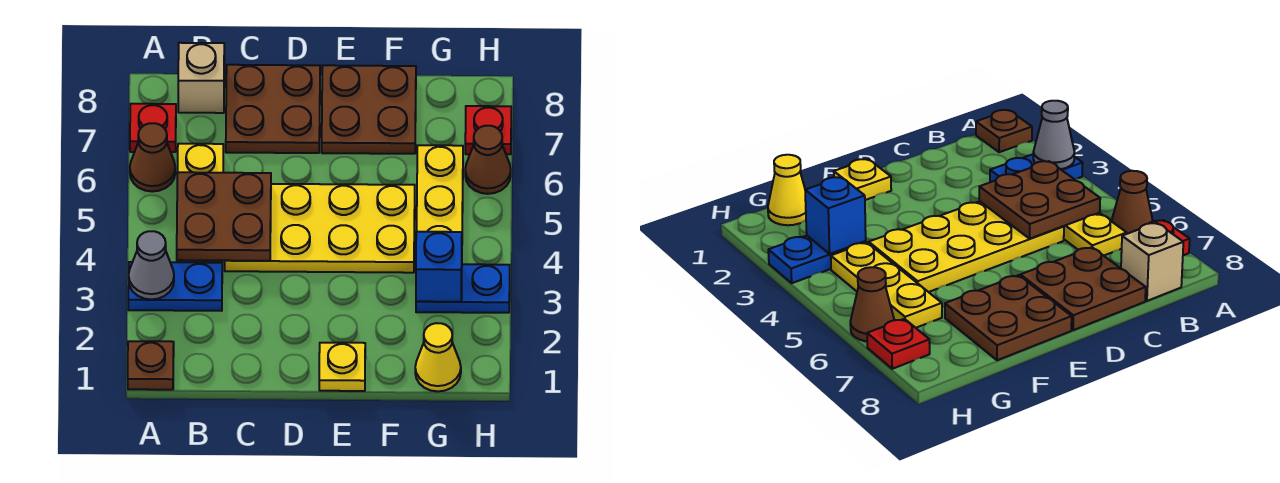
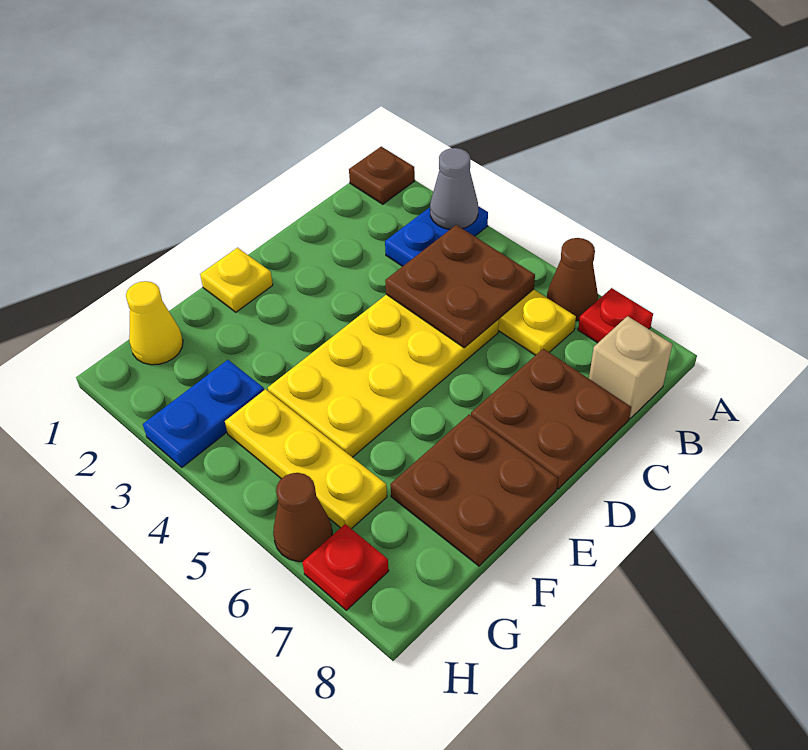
blue 1x1 brick [416,232,462,302] -> none

